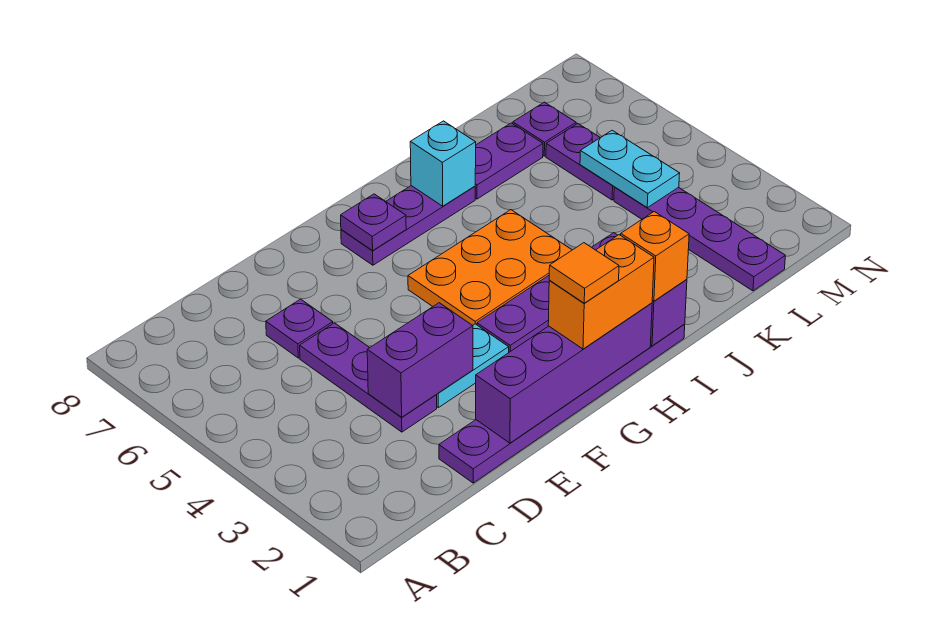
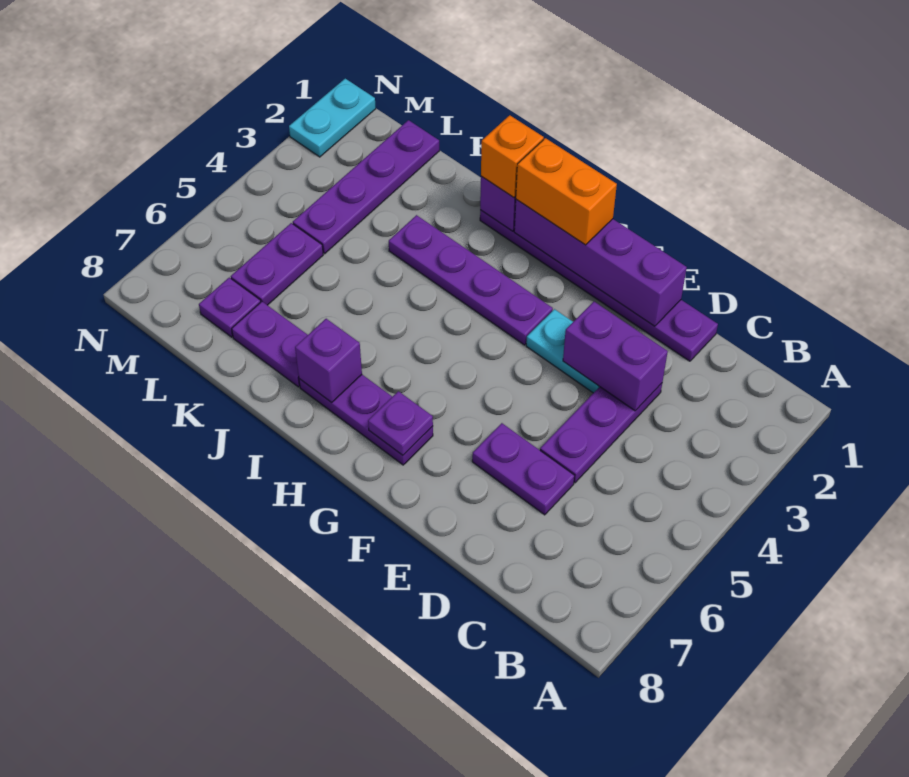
purple 1x1 plate [266,299,333,358] -> purple 1x2 plate [472,423,575,515]
orange 1x1 tile [549,243,619,303] -> none
orange 2x3 plate [408,210,572,325] -> none
cyan 1x1 brick [410,121,476,206] -> purple 1x1 brick [295,319,362,403]
cyan 1x2 plate [580,130,680,208] -> cyan 1x2 plate moved to [289,79,376,157]

